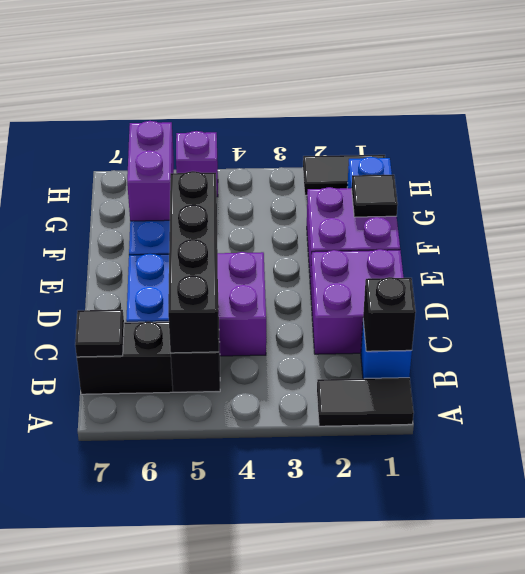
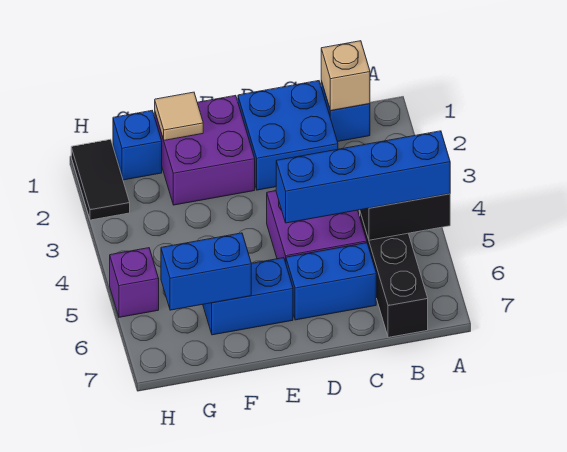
black 1x2 tile [317,378,414,426] -> none
black 1x4 brick [168,171,219,353] -> blue 1x4 brick [276,131,450,223]
black 1x1 brick [363,277,416,351] -> tan 1x1 brick [321,41,370,111]
black 1x1 tile [75,310,124,357] -> none
purple 2x2 brick [310,249,404,354] -> blue 2x2 brick [238,81,338,190]
black 1x1 tile [352,175,398,217] -> tan 1x1 tile [155,92,203,140]
purple 1x2 brick [127,121,174,221] -> blue 1x2 brick [161,233,251,310]

